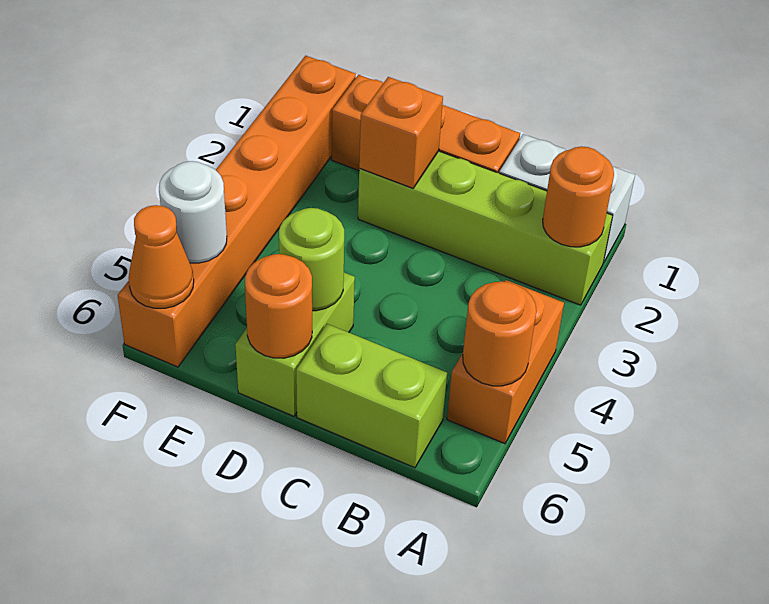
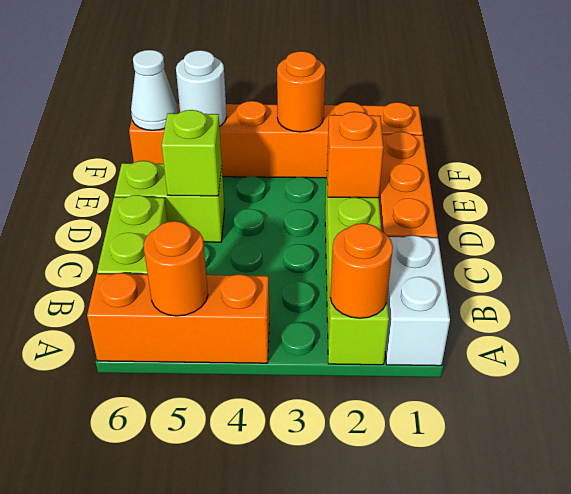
orange 1x2 brick [447,280,564,444] -> orange 1x3 brick [87,273,269,363]
lime 1x1 round brick [279,208,344,311] -> lime 1x1 brick [162,110,222,196]
orange 1x1 round brick [245,254,312,358] -> orange 1x1 round brick moved to [277,51,325,132]
orange 1x1 cone [129,205,194,308] -> white 1x1 cone [131,50,178,130]

